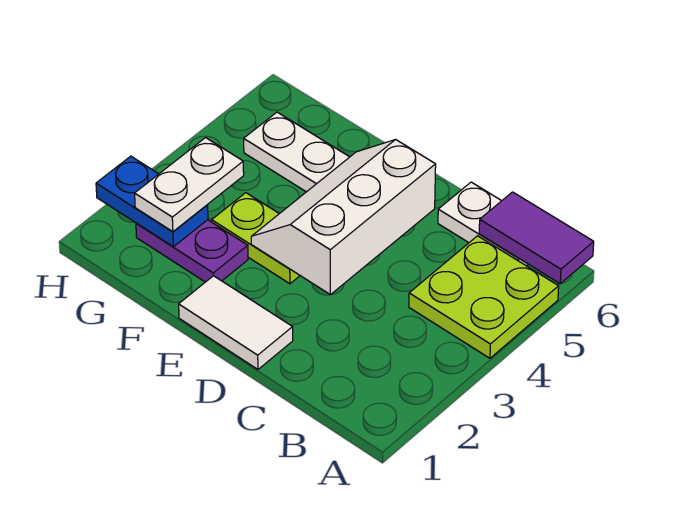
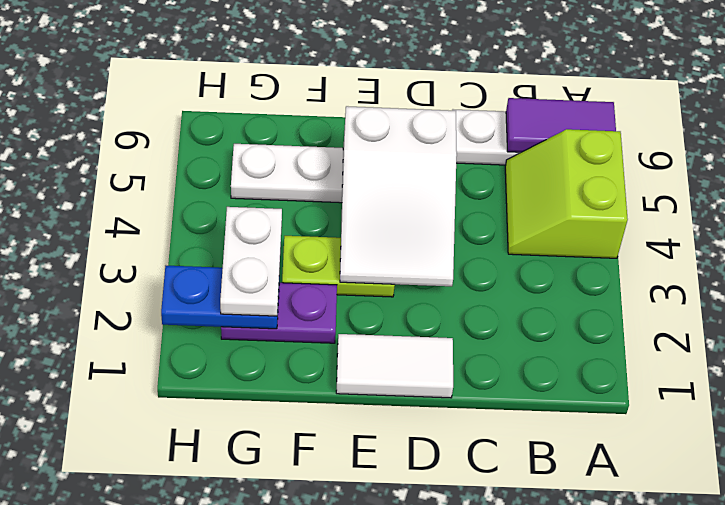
lime 2x2 plate [409,236,559,358] -> lime 2x2 slope [505,129,628,258]
white 2x3 slope [251,140,436,295] -> white 2x3 slope turned to [340,106,457,286]

